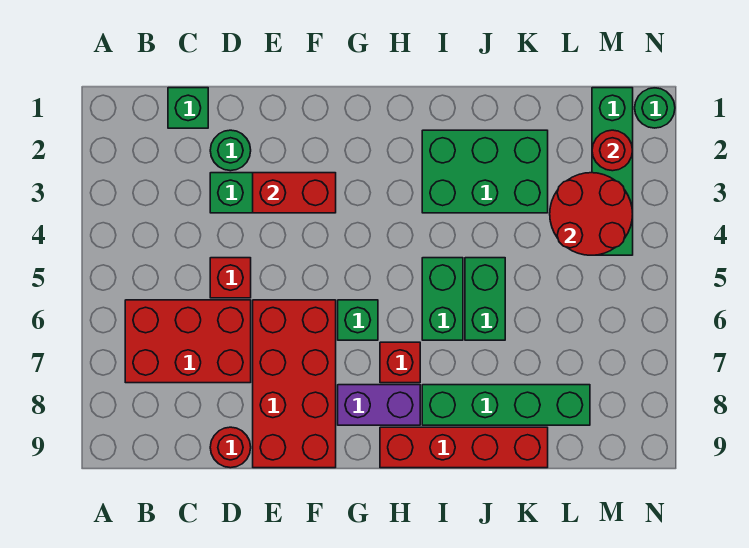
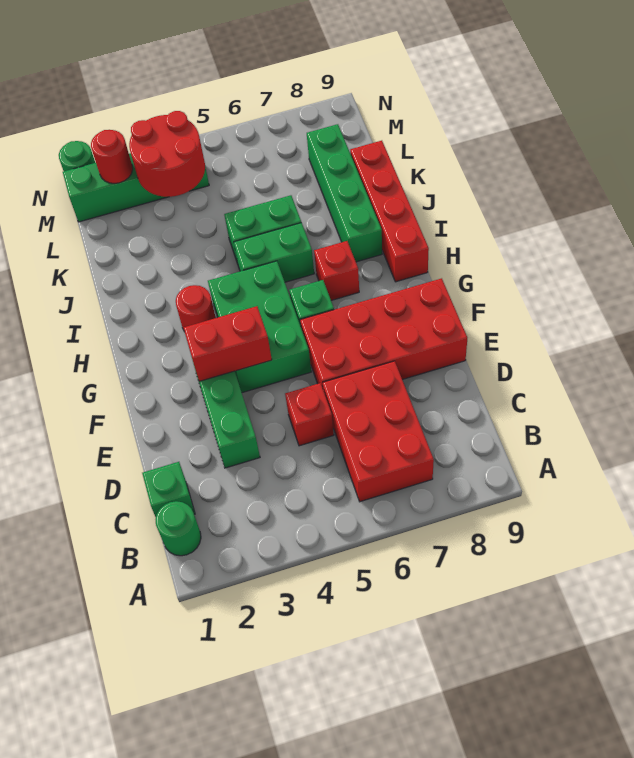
green 1x1 round brick [210,130,251,171] -> green 1x1 round brick moved to [156,501,201,556]
red 1x1 round brick [210,427,251,468] -> red 1x1 round brick moved to [176,285,216,330]
red 1x2 brick [253,173,336,213] -> red 1x2 brick turned to [184,306,272,381]
purple 1x2 brick [338,385,420,425] -> none
green 2x3 brick [422,130,548,213] -> green 2x3 brick moved to [208,261,311,393]

